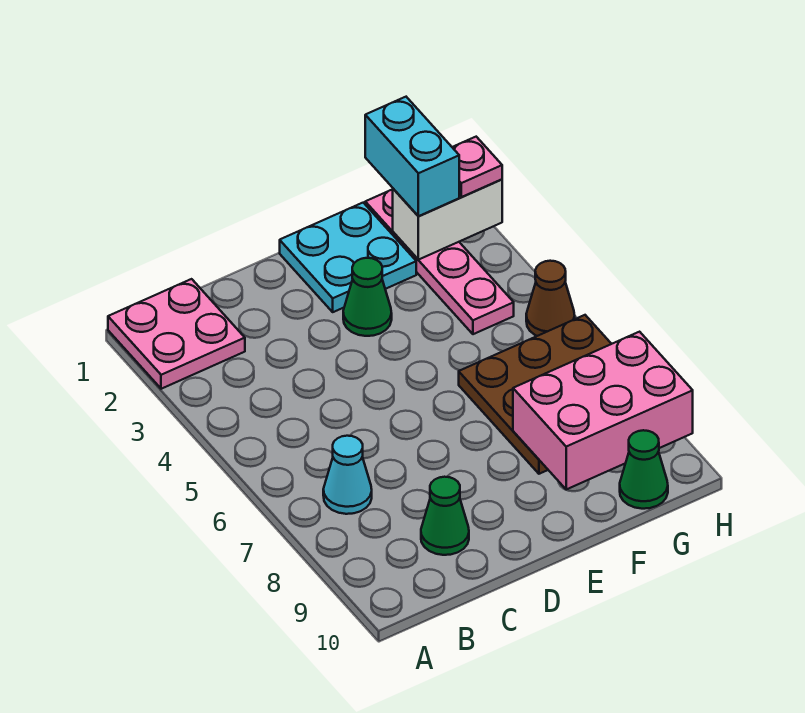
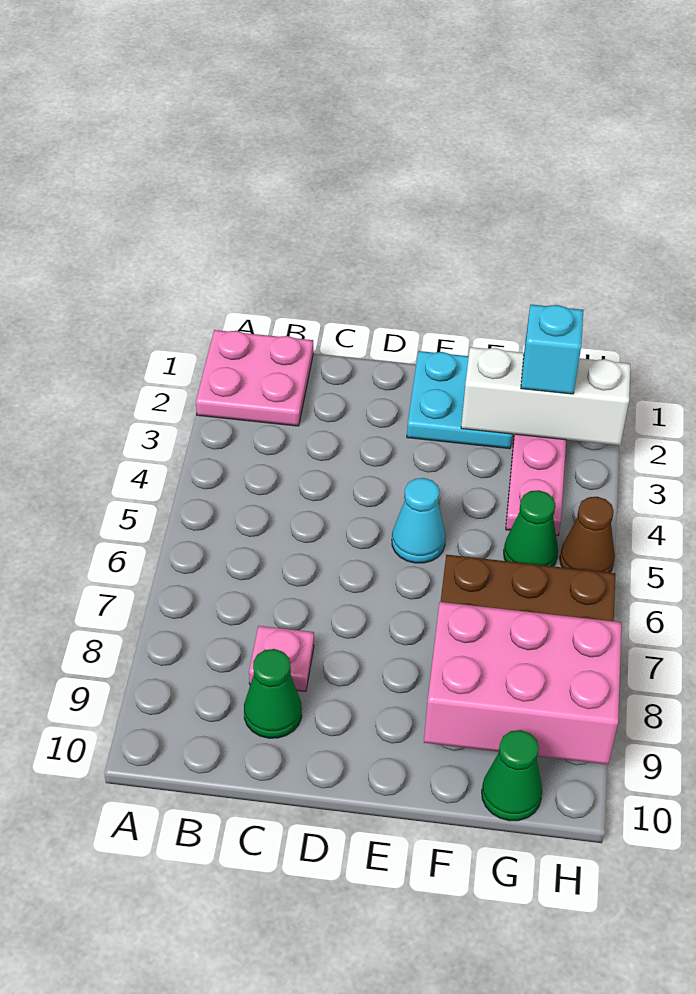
cyan 1x1 cone [323,436,372,514] -> cyan 1x1 cone moved to [392,478,445,563]
green 1x1 cone [343,258,392,336] -> green 1x1 cone moved to [504,490,558,566]
cyan 1x2 brick [365,97,459,216] -> cyan 1x1 brick [521,305,583,394]
white 1x2 brick [393,180,502,260] -> white 1x3 brick [461,347,630,445]
pink 1x1 plate [452,137,502,197] -> pink 1x1 plate moved to [249,626,314,691]

